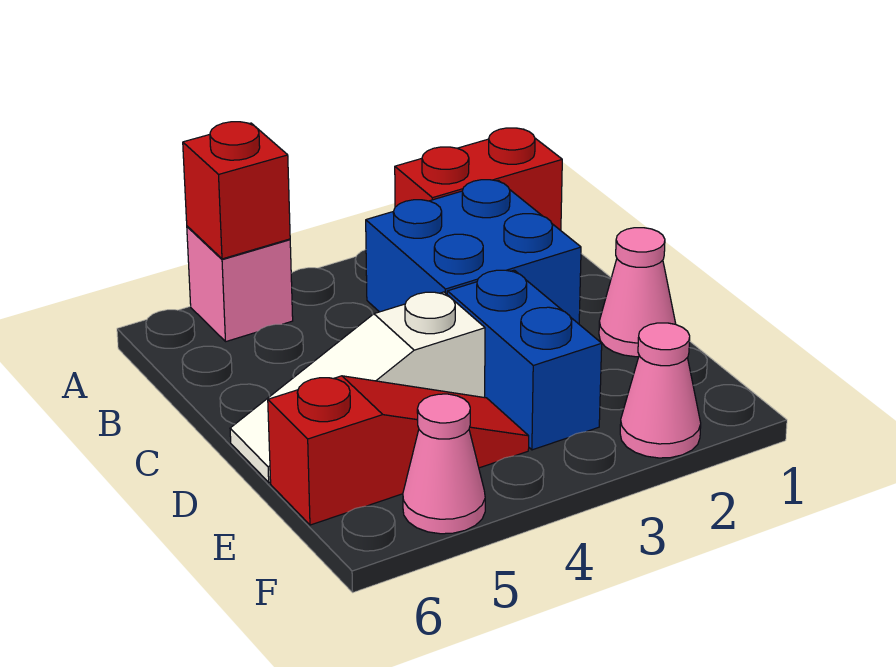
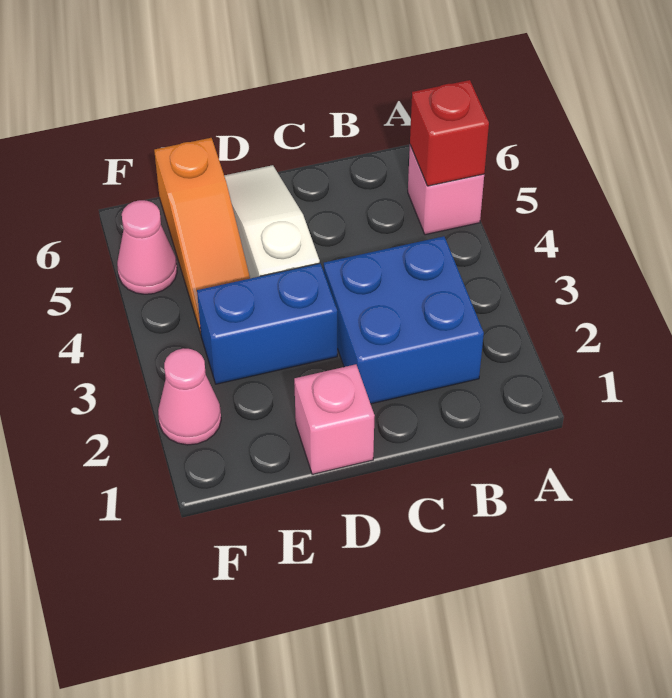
red 1x2 brick [395,128,562,230] -> none
pink 1x1 cone [599,228,676,357] -> pink 1x1 brick [294,364,375,474]
red 1x3 slope [268,376,529,525] -> orange 1x3 slope [154,138,250,334]

